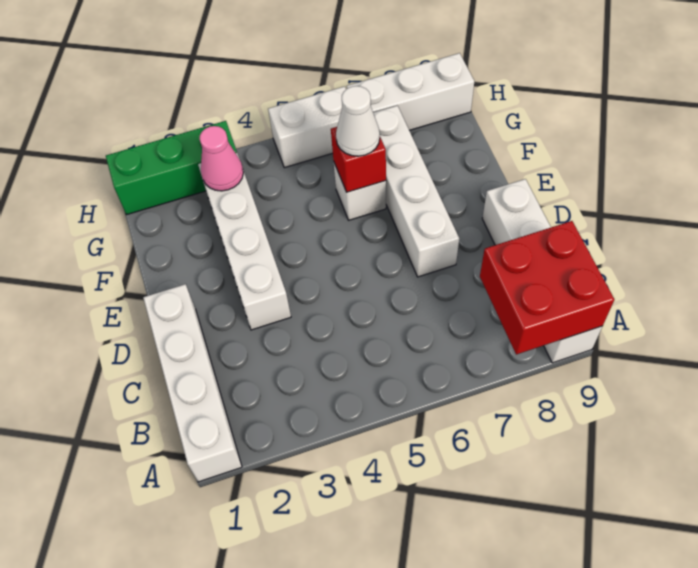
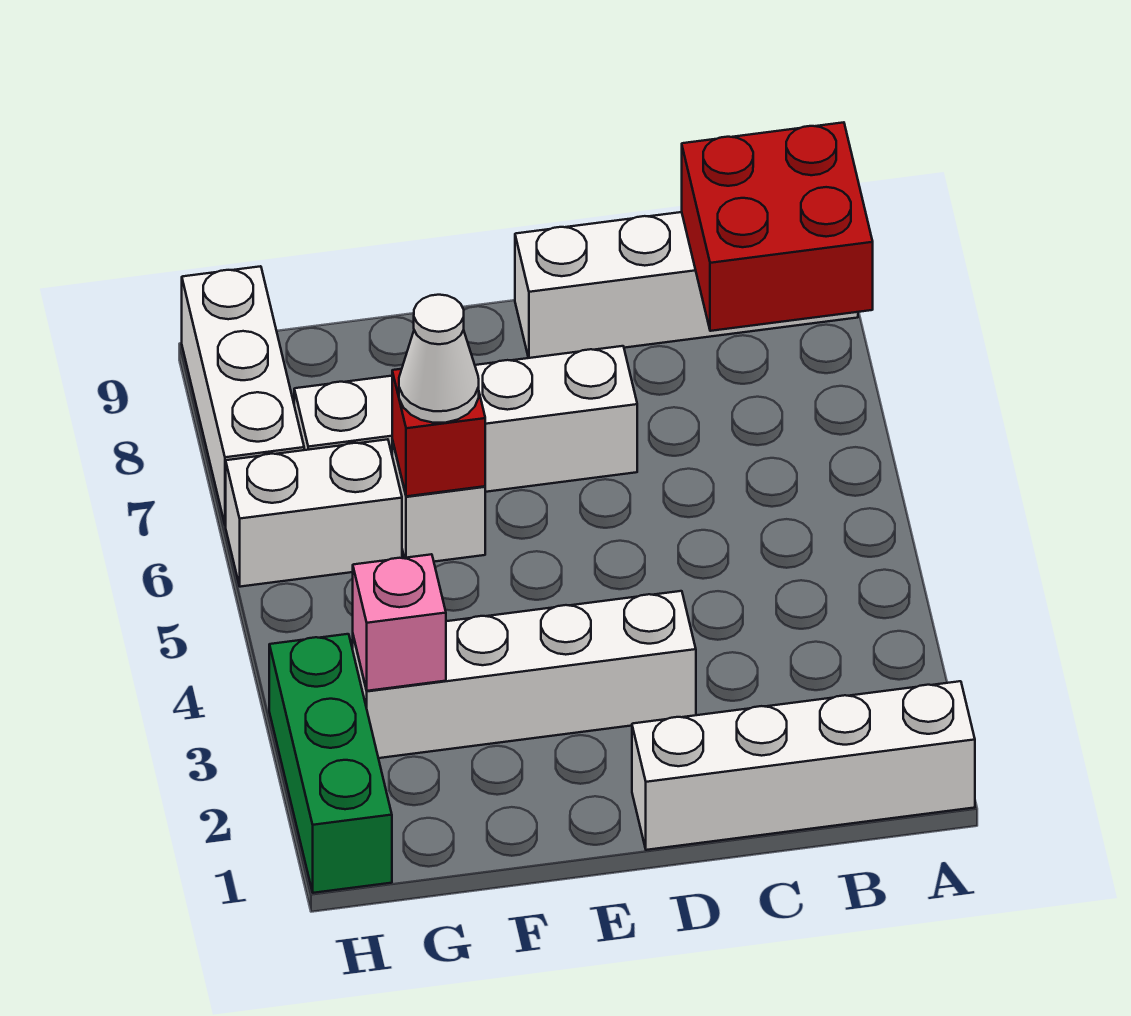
pink 1x1 cone [199,126,243,191] -> pink 1x1 brick [353,554,446,691]
white 1x2 brick [268,86,346,168] -> white 1x2 brick turned to [226,439,402,587]

